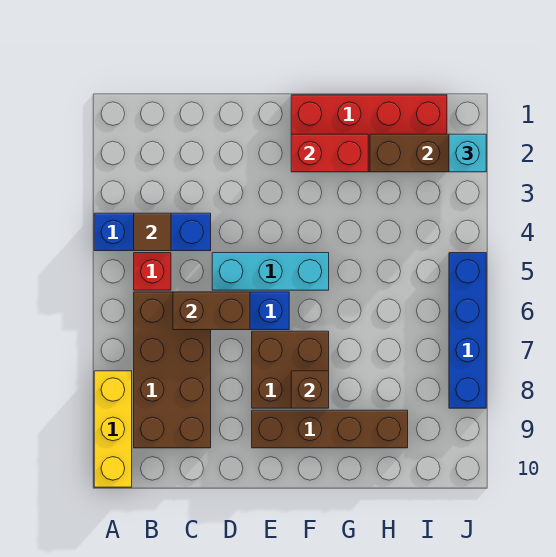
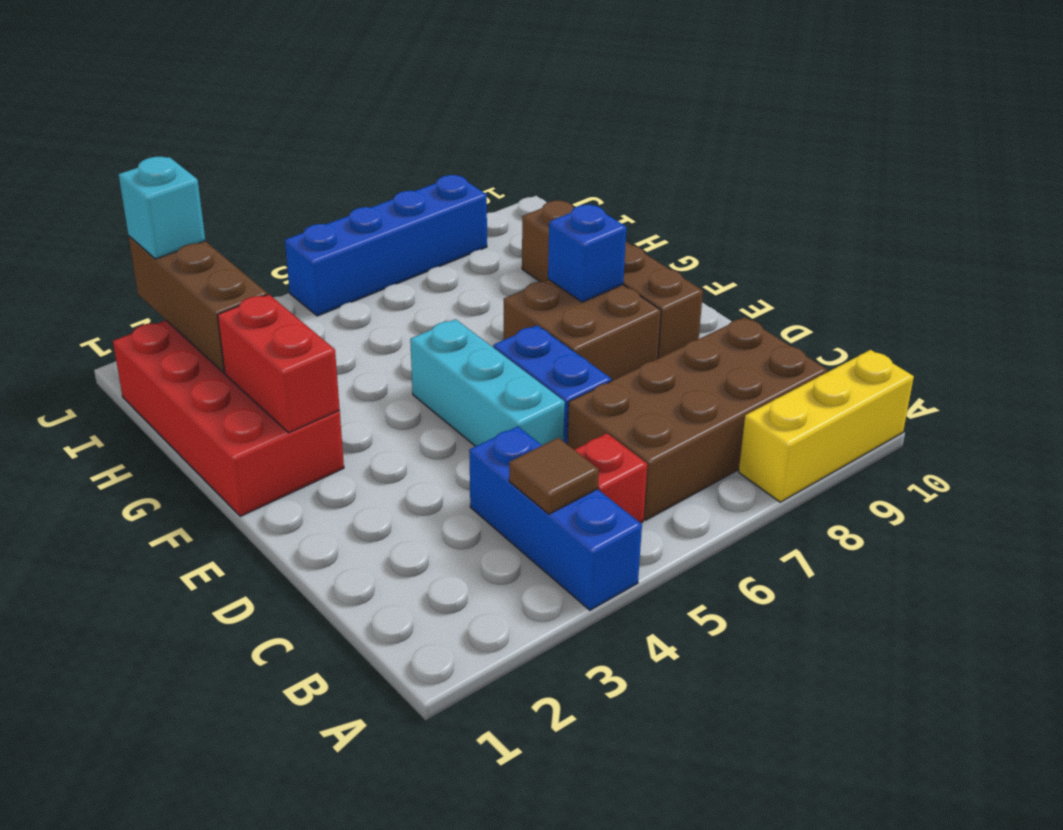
brown 1x2 brick [173,292,250,330] -> none
brown 1x1 brick [291,371,329,408] -> blue 1x1 brick [548,205,626,302]

